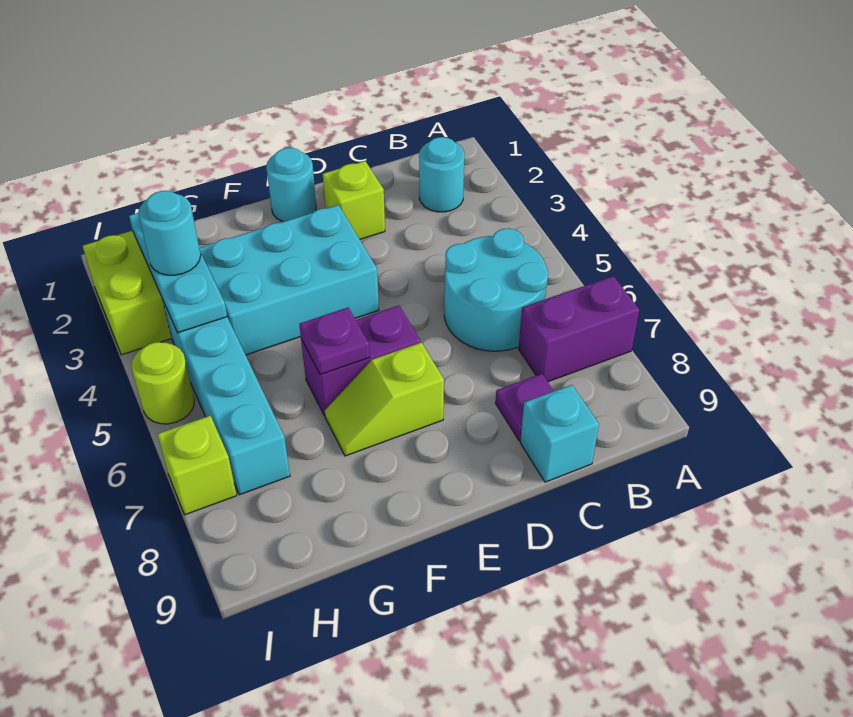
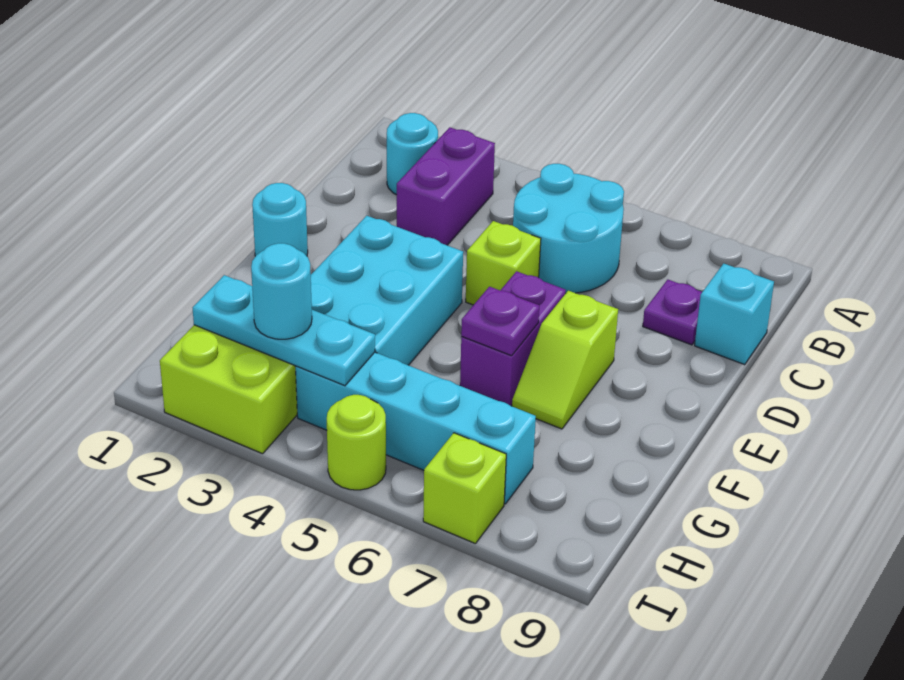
purple 1x2 brick [519,276,639,382] -> purple 1x2 brick moved to [397,127,495,245]
lime 1x1 brick [323,161,385,239] -> lime 1x1 brick moved to [466,221,541,305]

